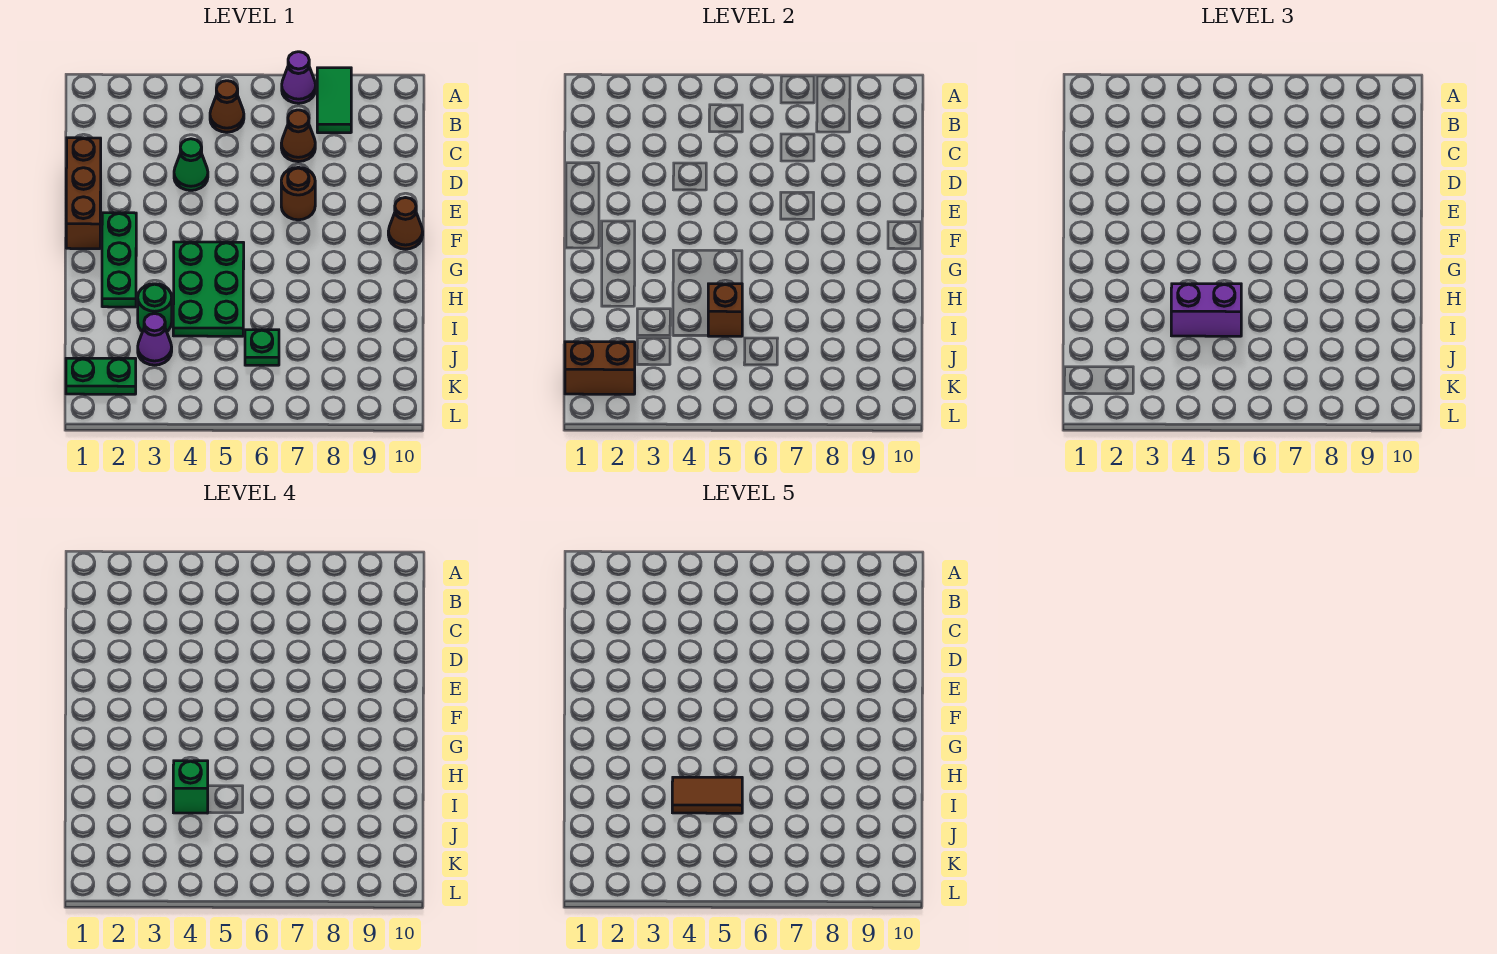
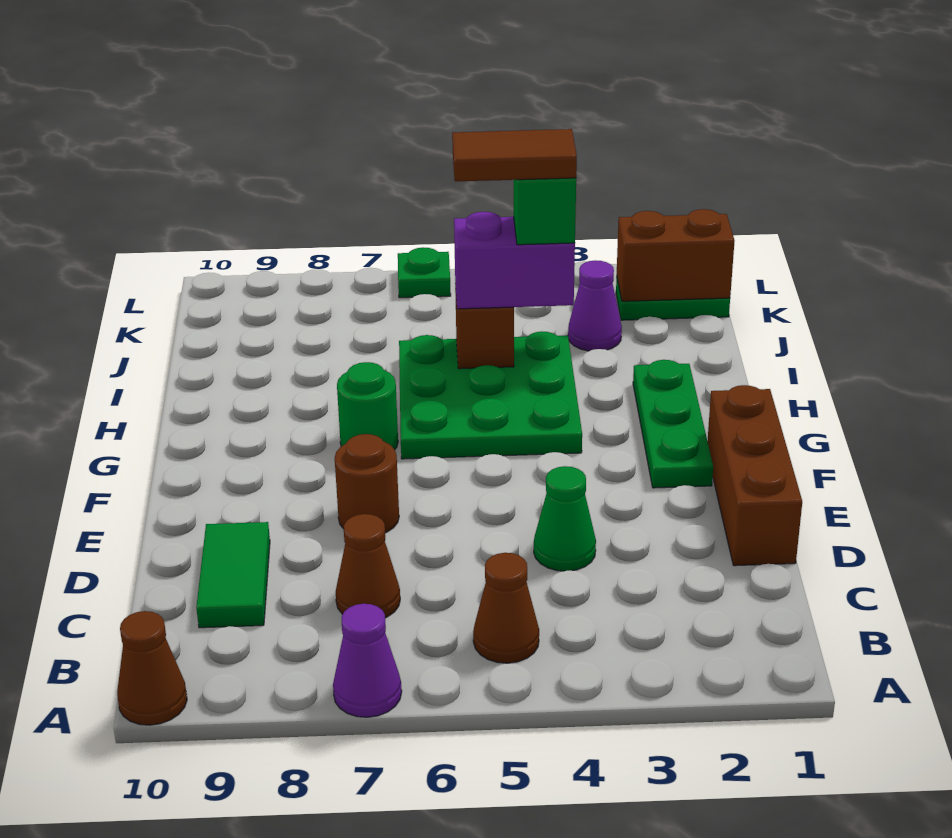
green 1x2 tile [317,68,351,133] -> green 1x2 tile moved to [196,522,270,628]
brown 1x1 cone [388,198,423,249] -> brown 1x1 cone moved to [117,611,187,725]
green 2x3 plate [173,242,244,336] -> green 3x3 plate [399,331,582,459]
green 1x1 round brick [138,284,172,332] -> green 1x1 round brick moved to [337,362,398,449]
green 1x1 plate [245,330,279,365] -> green 1x1 plate moved to [398,247,451,298]

